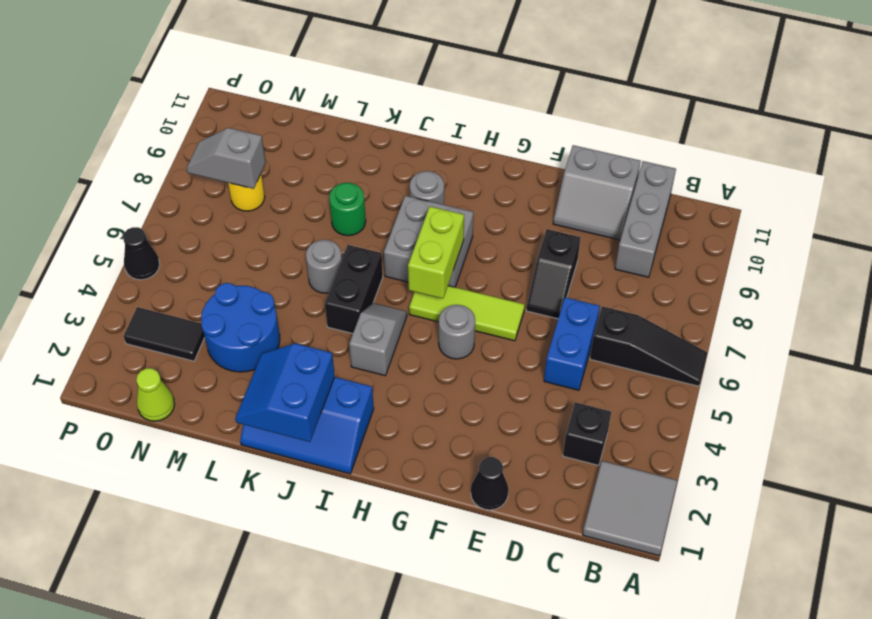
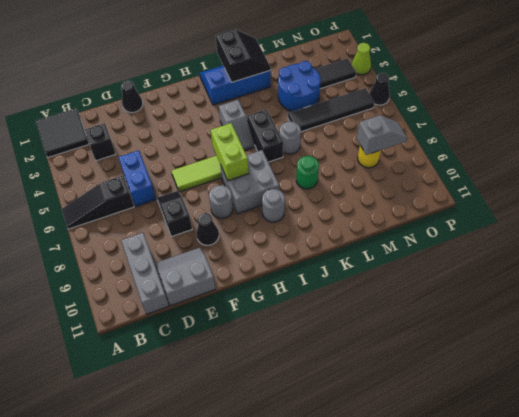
grey 2x2 tile [583,461,678,556] -> black 2x2 tile [36,108,89,157]
none -> black 1x1 cone [196,213,219,245]
grey 1x1 round brick [439,305,475,359] -> grey 1x1 round brick moved to [209,185,233,219]
blue 2x2 slope [235,343,335,442] -> black 2x2 slope [216,29,271,82]
none -> black 1x4 tile [288,88,374,132]
lime 1x1 cone [136,368,175,421] -> lime 1x1 cone moved to [352,43,371,75]

